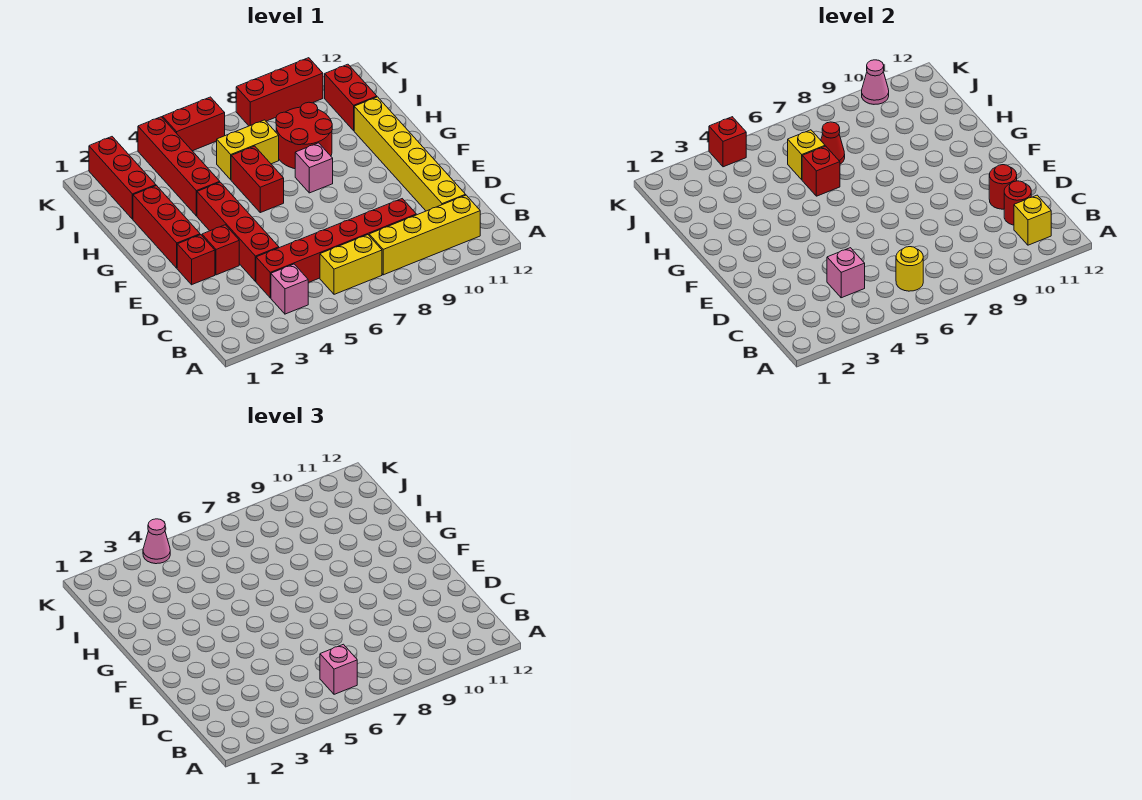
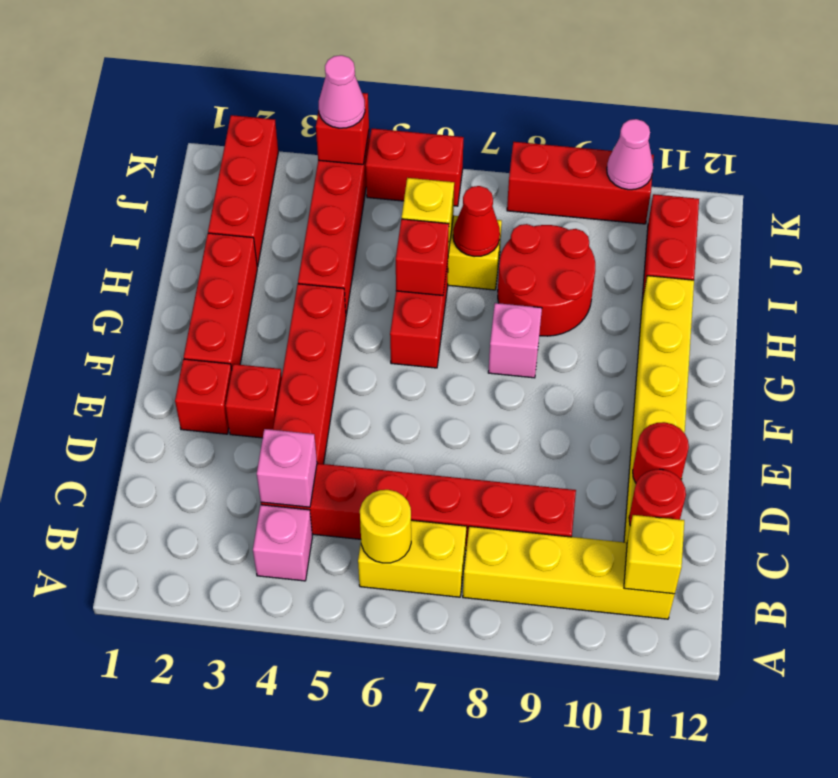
pink 1x1 brick [320,644,357,694] -> none

